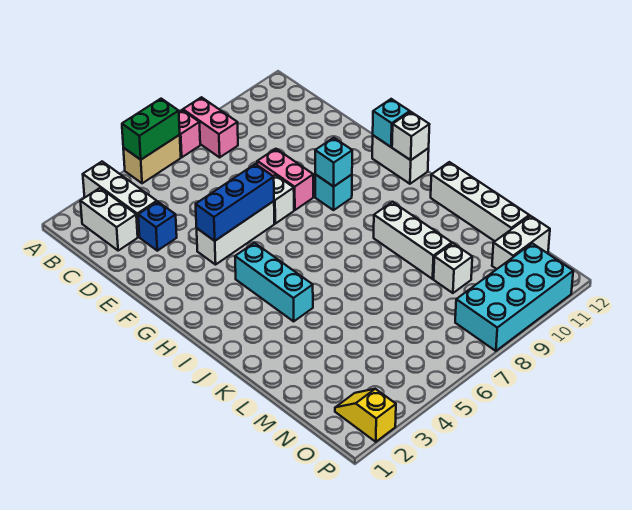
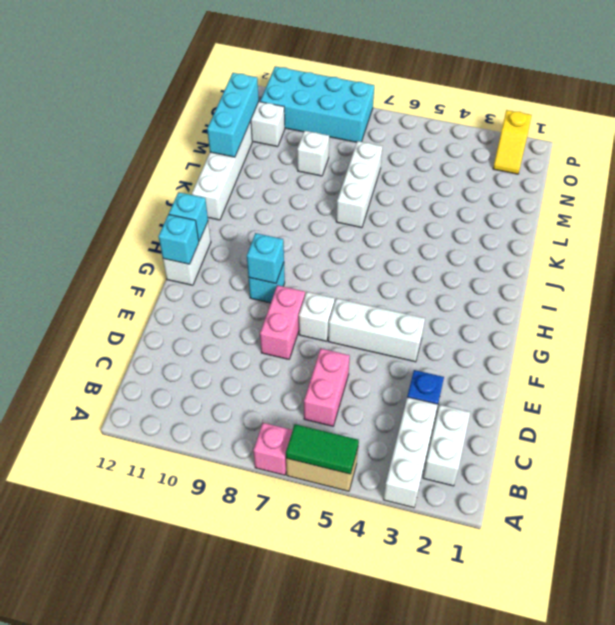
green 1x2 brick [122,99,180,160] -> green 1x2 tile [286,424,359,474]
pink 1x2 brick [183,97,238,157] -> pink 1x2 brick moved to [304,349,350,426]
blue 1x3 brick [196,164,274,241] -> none
cyan 1x3 brick [235,243,313,321] -> cyan 1x3 brick moved to [207,73,259,157]
white 1x1 brick [392,112,430,160] -> cyan 1x1 brick [169,192,208,241]
white 1x3 brick [374,202,452,279] -> white 1x3 brick moved to [336,141,383,228]

